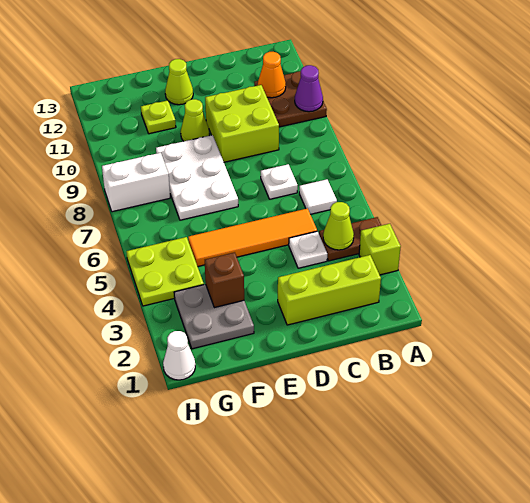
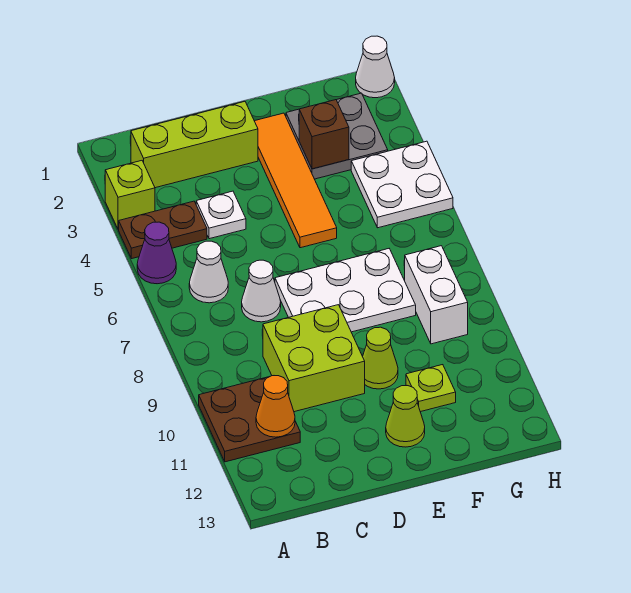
purple 1x1 cone [295,65,323,112] -> purple 1x1 cone moved to [137,222,176,284]
lime 1x1 cone [323,202,354,250] -> none
white 1x1 tile [299,179,337,214] -> white 1x1 cone [189,241,228,303]
orange 1x4 tile [188,208,317,266] -> orange 1x4 tile turned to [255,113,337,248]
white 1x1 plate [261,164,298,199] -> white 1x1 cone [242,260,281,322]
white 2x3 plate [156,135,238,220] -> white 2x3 plate turned to [275,249,416,332]
lime 2x2 plate [126,237,204,306] -> white 2x2 plate [351,141,453,228]
white 1x2 brick [102,153,170,212] -> white 1x2 brick turned to [405,246,468,344]

